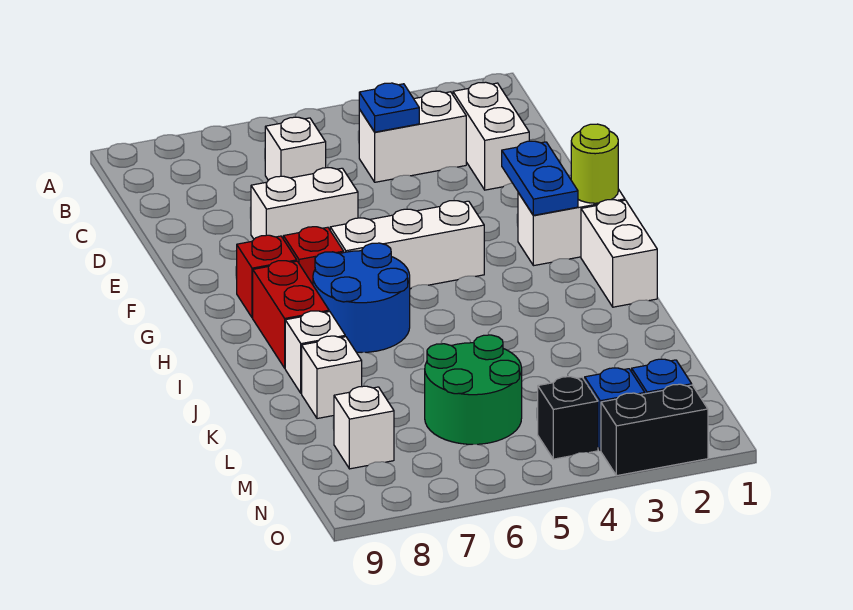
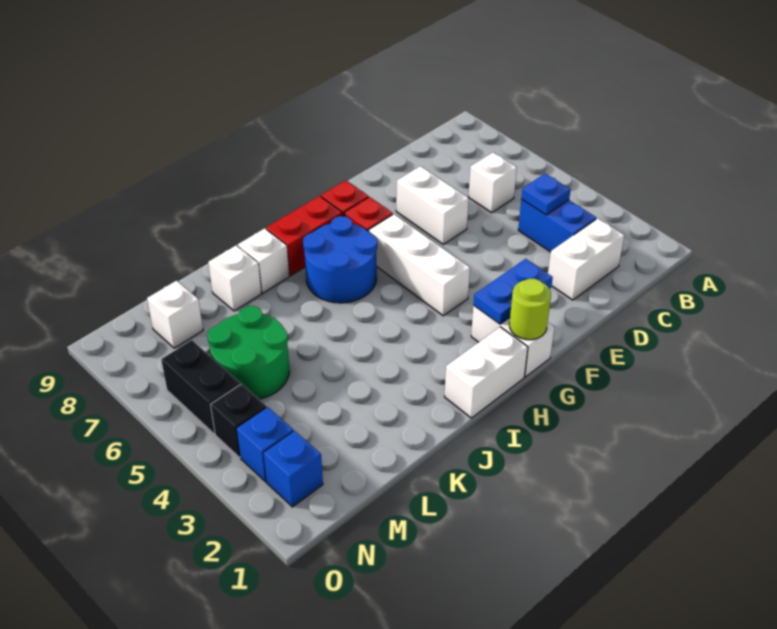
white 1x2 brick [359,91,466,182] -> blue 1x2 brick [518,199,596,252]
black 1x2 brick [601,384,708,476] -> black 1x2 brick moved to [161,340,240,434]

